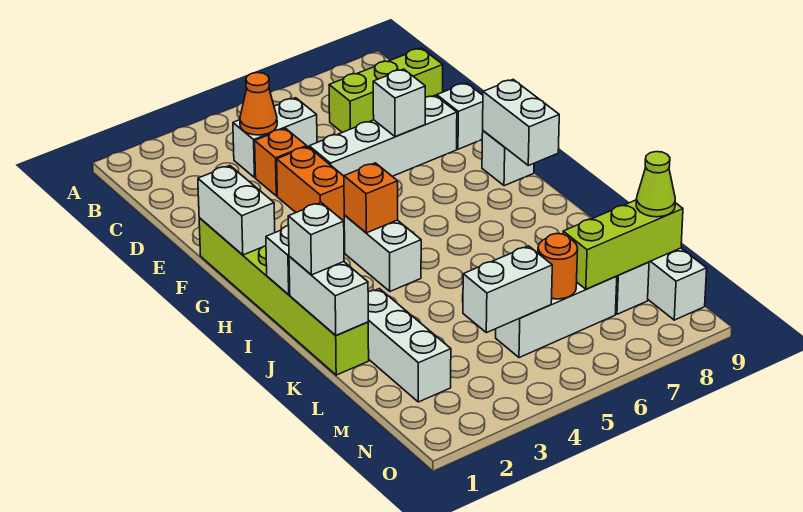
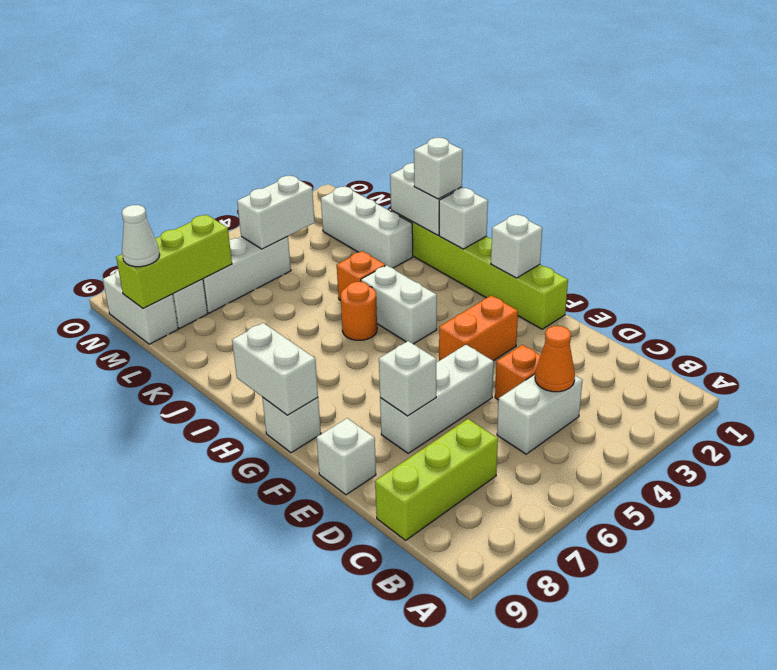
orange 1x2 brick [277,147,344,221] -> orange 1x2 brick turned to [439,295,518,361]
white 1x4 brick [309,95,457,176] -> white 1x3 brick [380,345,494,453]
white 1x2 brick [198,166,275,255] -> white 1x1 brick [491,214,542,278]
orange 1x1 brick [344,163,398,233] -> orange 1x1 brick moved to [337,251,385,301]
orange 1x1 round brick [538,234,578,299] -> orange 1x1 round brick moved to [341,282,377,340]
lime 1x1 cone [636,152,675,217] -> white 1x1 cone [122,205,160,267]

